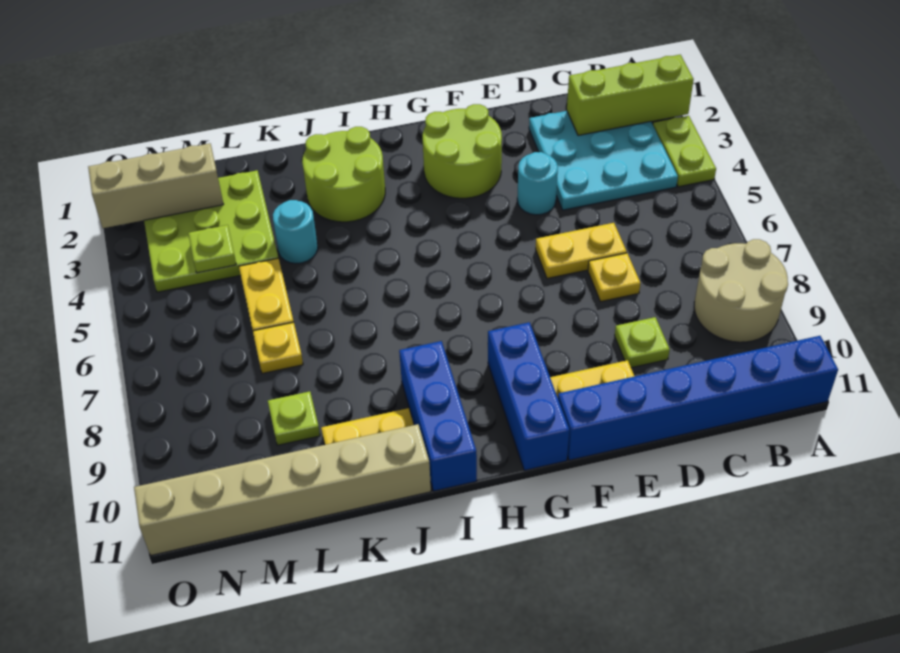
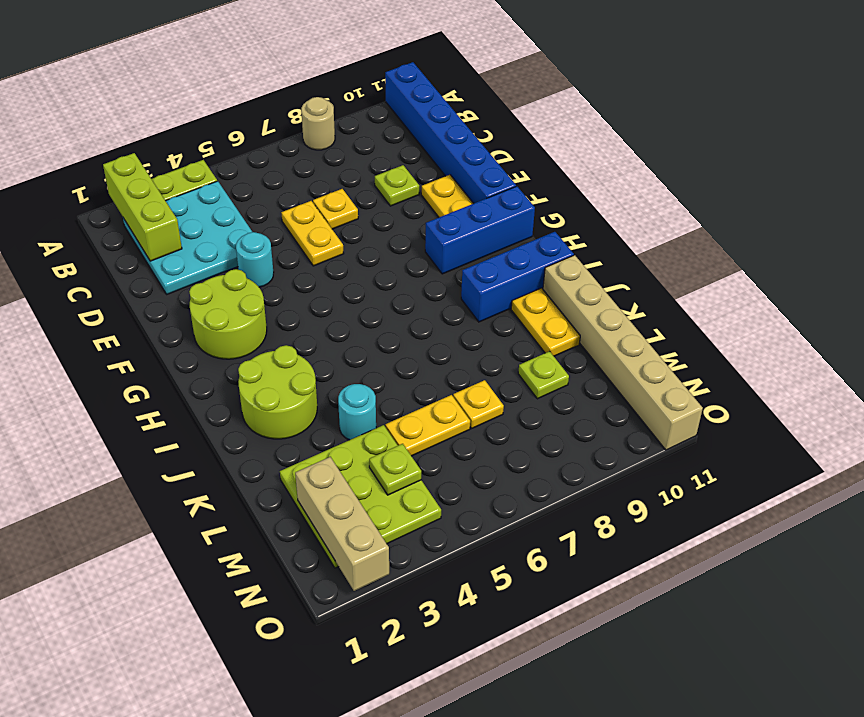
tan 2x2 round brick [694,239,788,342] -> tan 1x1 round brick [301,97,335,150]

